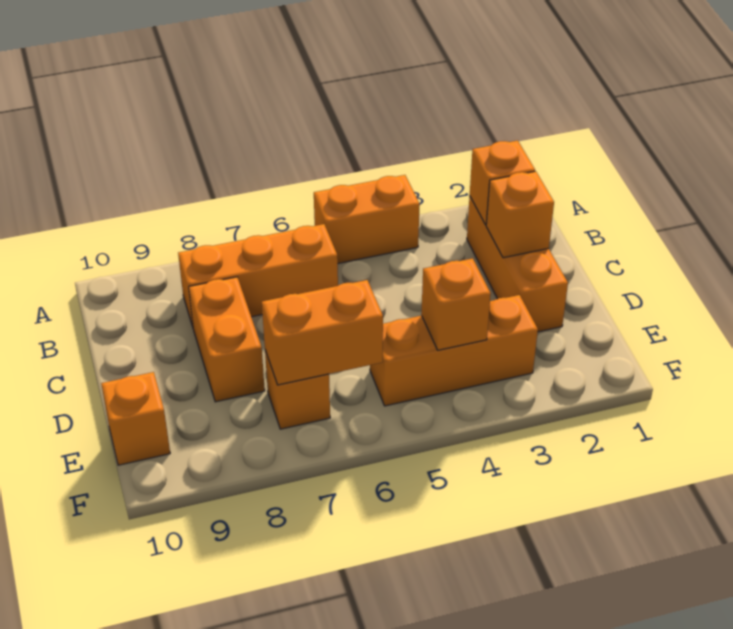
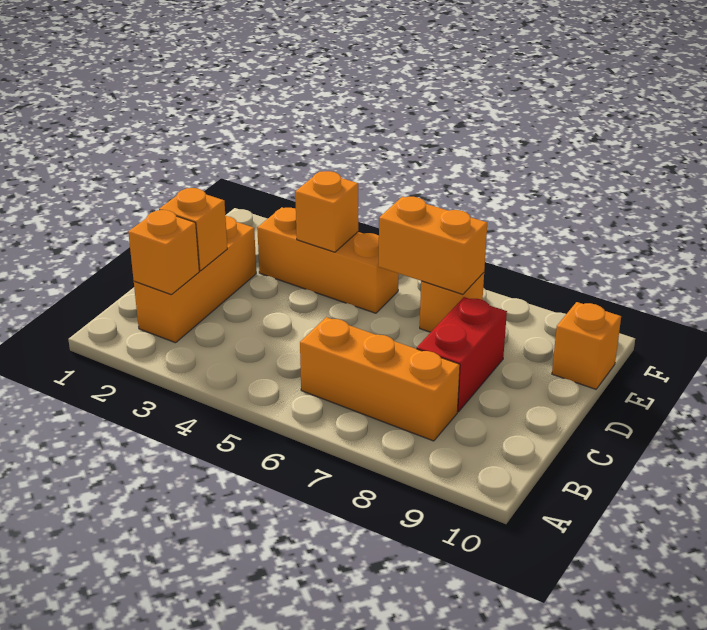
orange 1x2 brick [314,175,420,263] -> none
orange 1x2 brick [189,277,265,402] -> red 1x2 brick [417,297,507,412]

